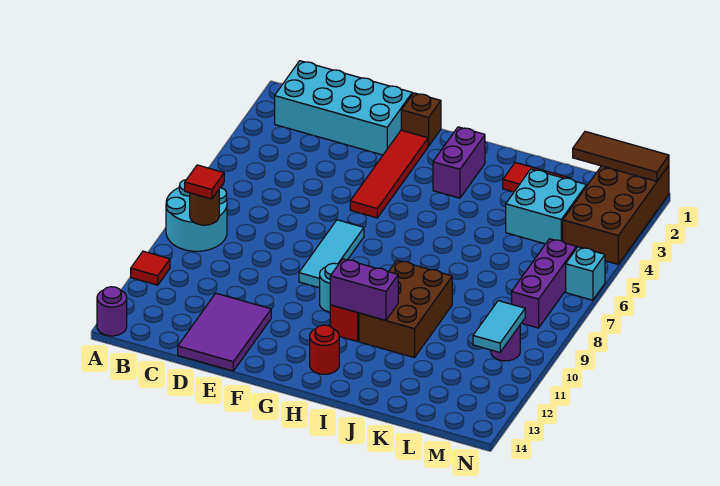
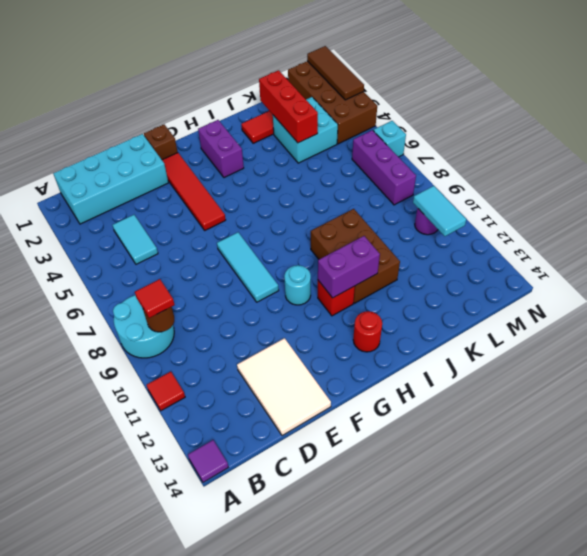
purple 1x1 round brick [97,287,127,336] -> purple 1x1 tile [188,440,228,482]
none -> cyan 1x2 tile [113,215,158,264]
purple 2x3 tile [178,293,271,371] -> white 2x3 tile [237,338,331,436]
none -> red 1x3 brick [259,70,318,143]
brown 1x3 tile [573,132,669,181] -> brown 1x3 tile turned to [307,46,364,100]

